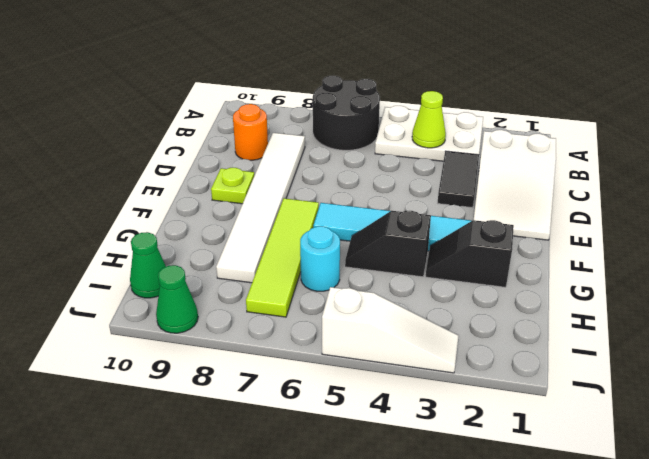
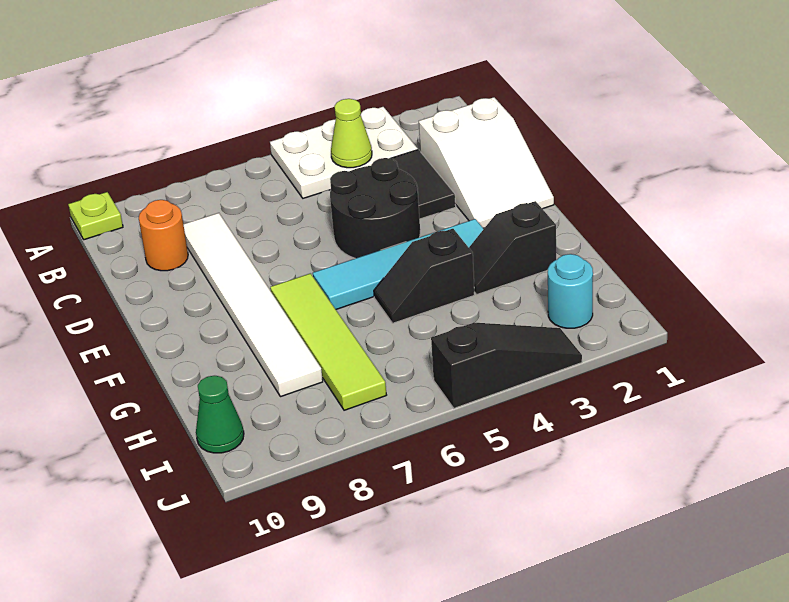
black 2x2 round brick [313,76,380,150] -> black 2x2 round brick moved to [330,158,420,258]
lime 1x1 plate [211,168,254,204] -> lime 1x1 plate moved to [68,192,123,240]
cyan 1x1 round brick [300,226,340,291] -> cyan 1x1 round brick moved to [548,254,593,328]
white 1x3 slope [322,287,459,373] -> black 1x3 slope [431,322,582,408]
green 1x1 cone [156,265,198,333] -> none

